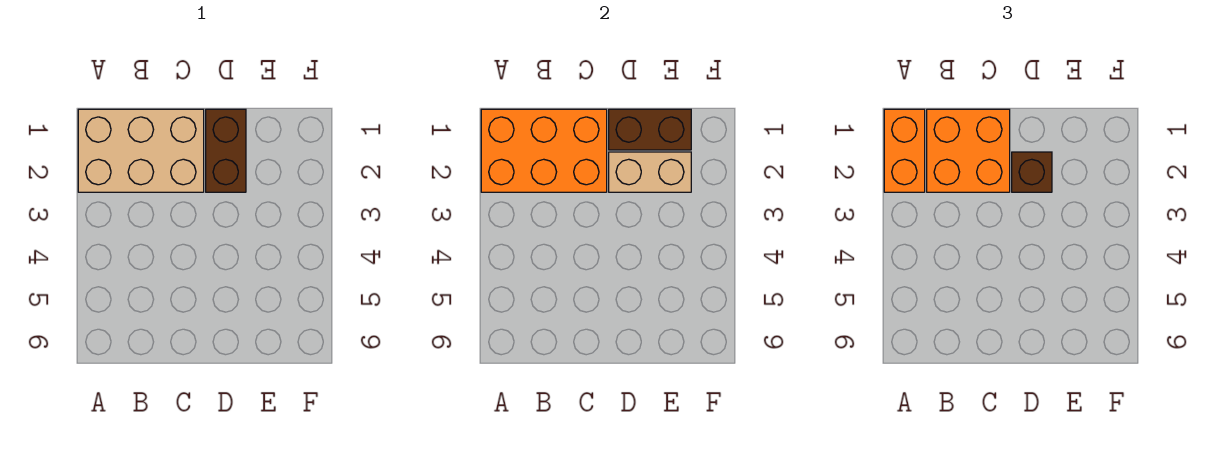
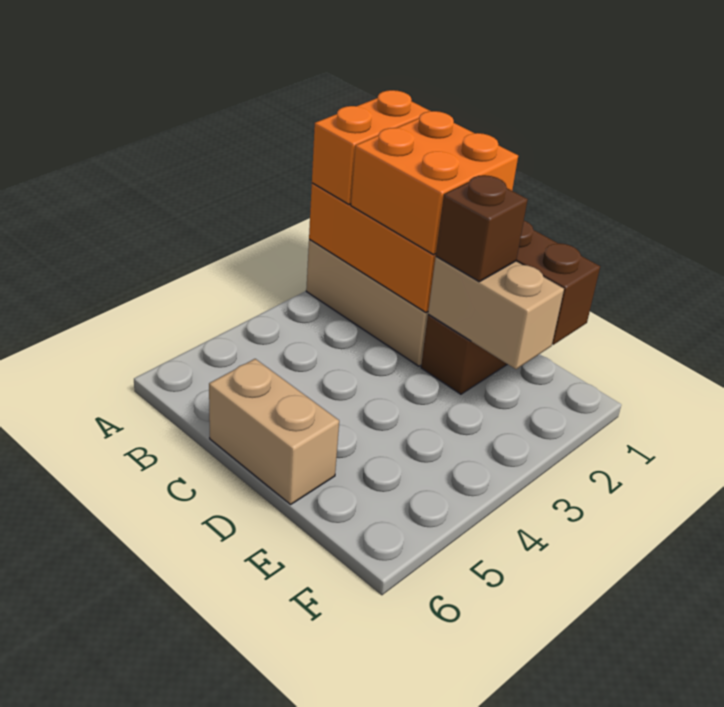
none -> tan 1x2 brick [209,359,339,504]

